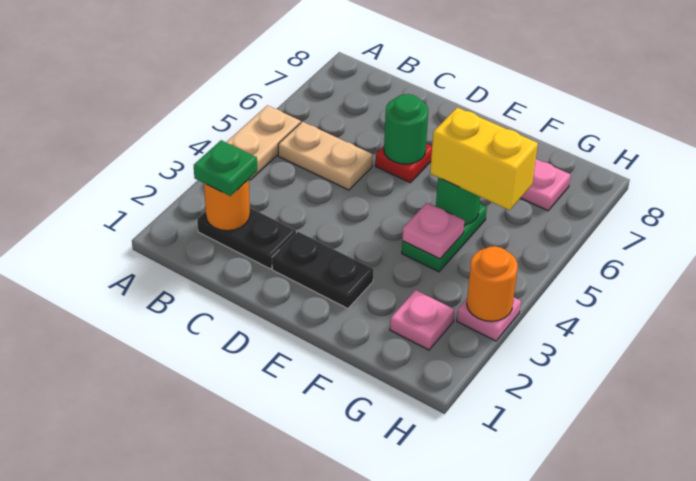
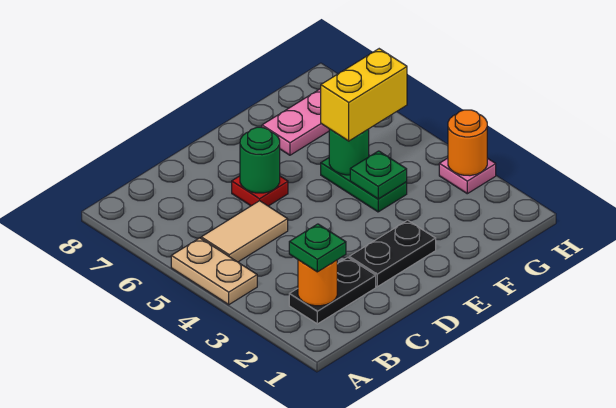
tan 1x2 plate [278,122,373,190] -> tan 1x2 tile [201,201,288,262]
pink 1x1 plate [402,203,465,259] -> green 1x1 plate [350,151,407,199]
pink 1x1 plate [390,290,455,350] -> none

